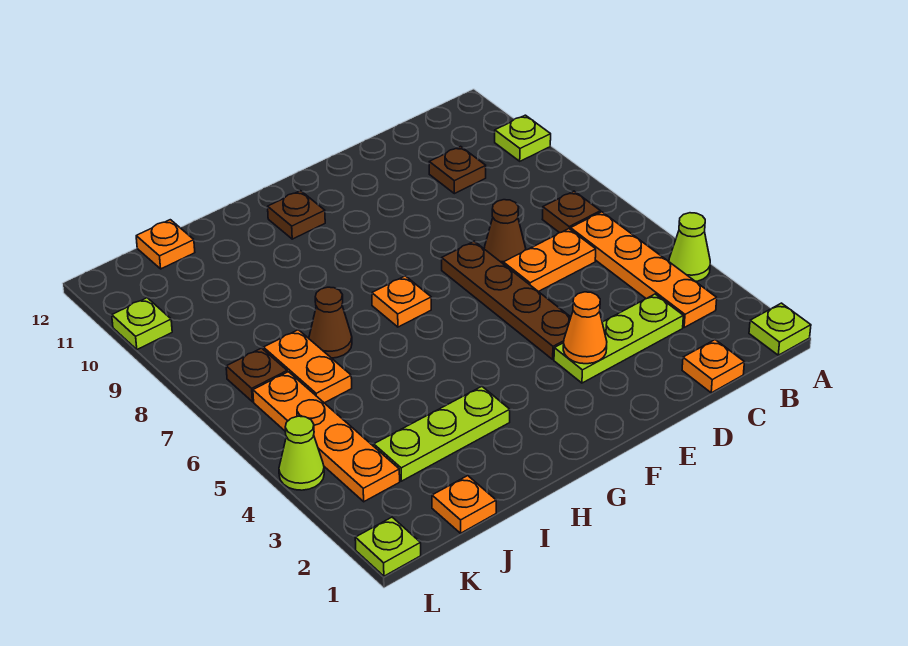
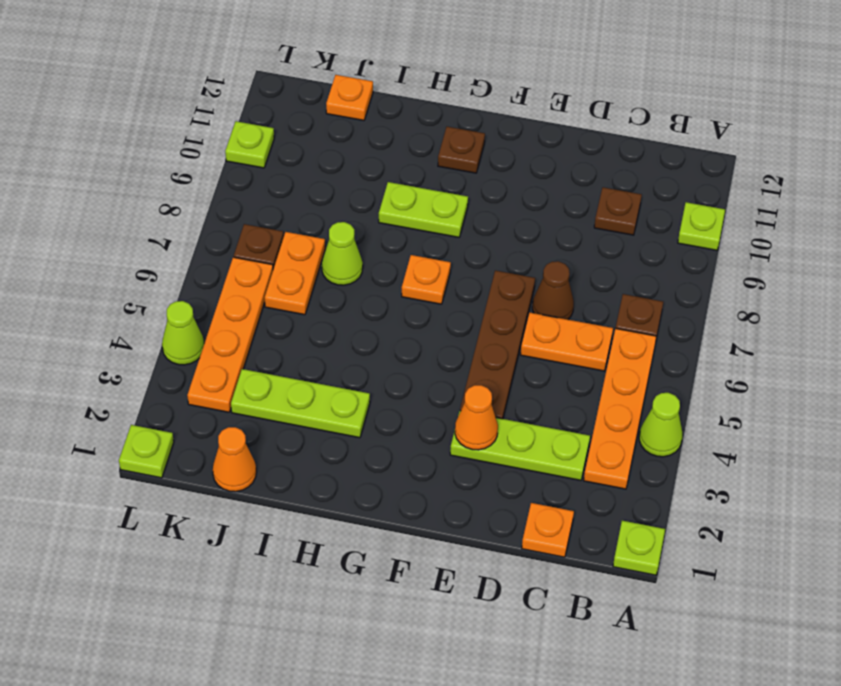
none -> lime 1x2 plate [379,182,468,237]
brown 1x1 cone [309,287,352,358] -> lime 1x1 cone [322,222,363,285]
orange 1x1 plate [432,476,496,533] -> orange 1x1 cone [213,427,256,492]

